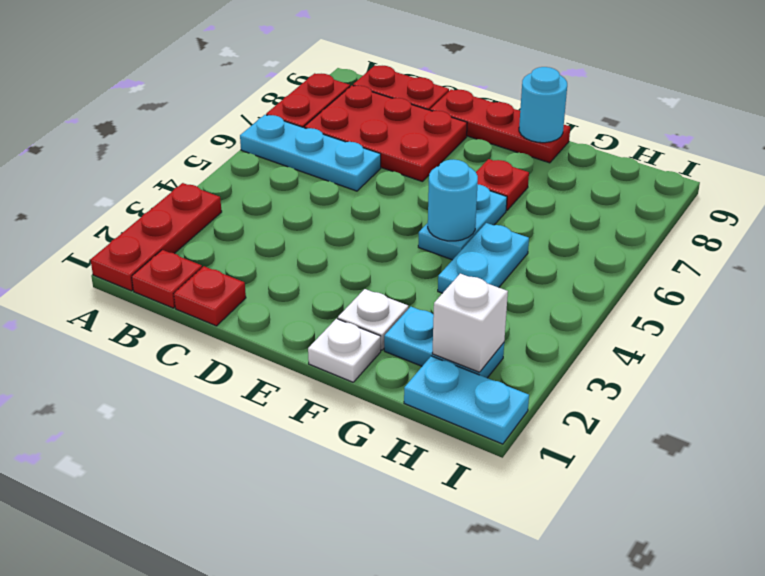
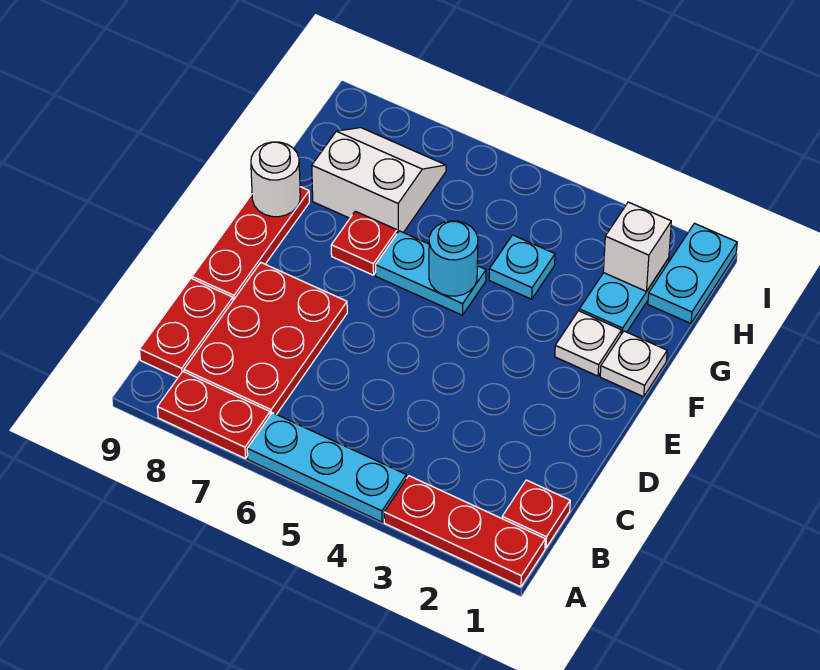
cyan 1x3 plate [240,115,381,191] -> cyan 1x3 plate turned to [247,413,406,522]
red 1x1 plate [174,266,246,326] -> none
cyan 1x1 round brick [519,67,567,143] -> white 1x1 round brick [251,142,300,217]
cyan 1x2 plate [438,223,529,293] -> cyan 1x1 plate [489,235,555,299]
none -> white 2x2 slope [312,128,446,233]

